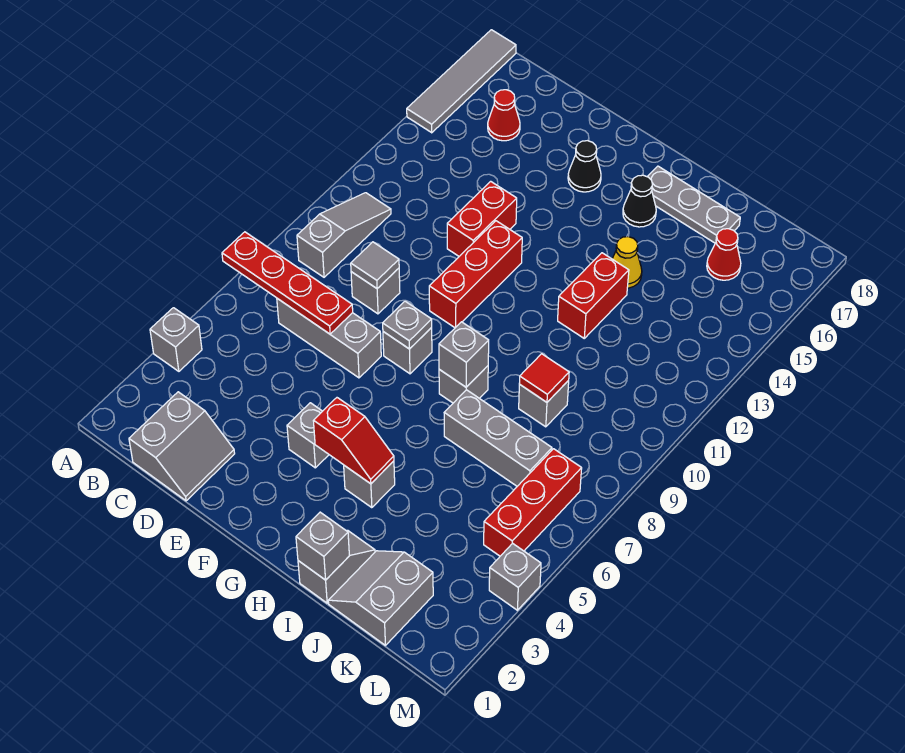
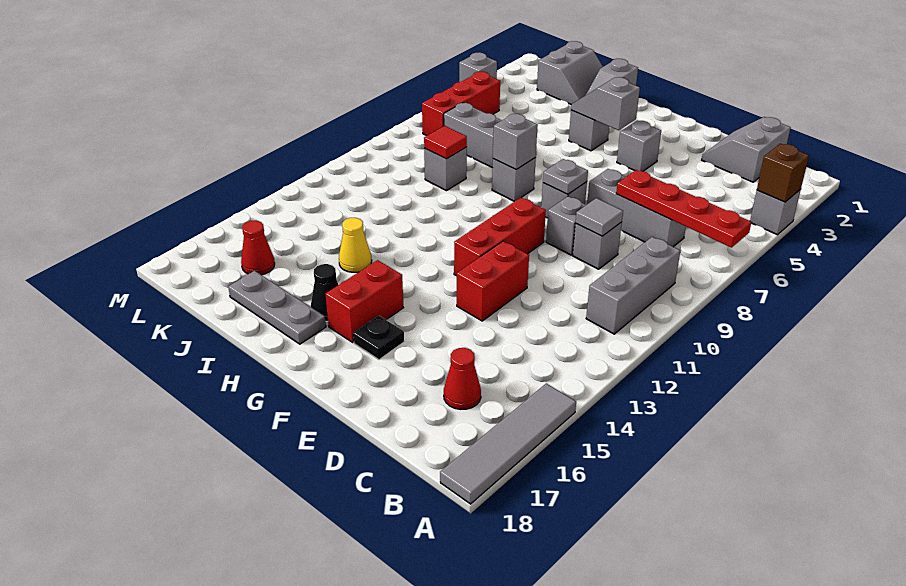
none -> brown 1x1 brick [757,144,809,202]
grey 1x3 slope [297,193,391,277] -> grey 1x3 brick [586,237,680,334]
black 1x1 cone [568,141,601,192] -> black 1x1 plate [353,316,404,360]
red 1x2 slope [314,398,394,484] -> grey 1x2 slope [571,77,640,130]
grey 1x1 brick [296,512,349,580] -> grey 1x1 brick moved to [546,196,586,255]
red 1x2 brick [558,253,629,338] -> red 1x2 brick moved to [325,260,404,342]

